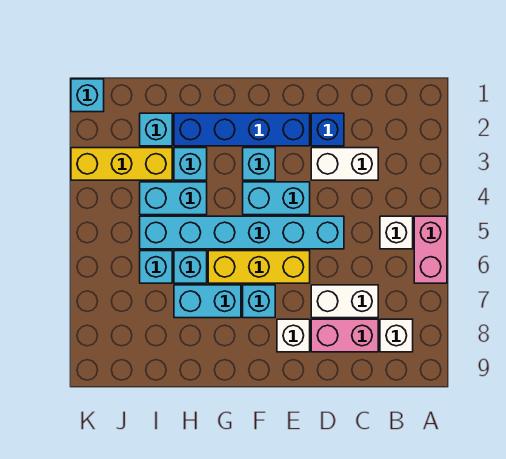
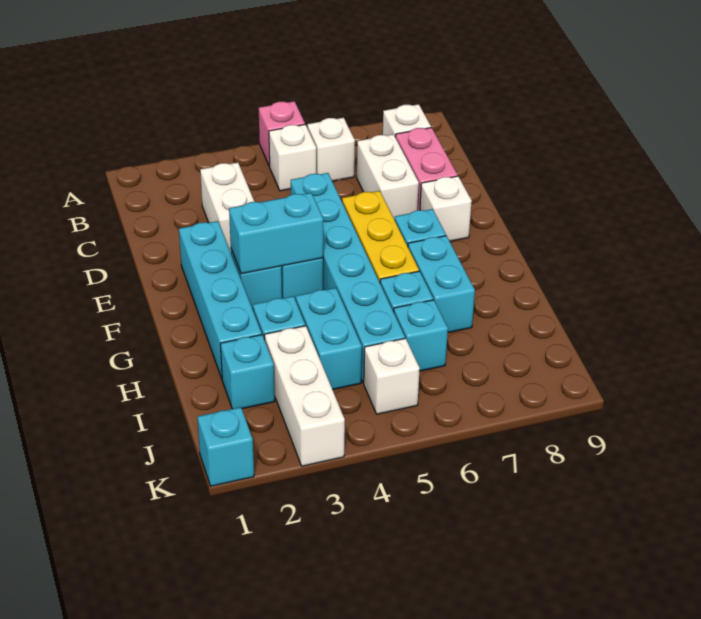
pink 1x2 brick [414,216,447,283] -> pink 1x1 brick [259,101,305,166]
none -> white 1x1 brick [307,118,355,181]
blue 1x1 brick [311,113,344,146] -> none
blue 1x4 brick [174,113,310,146] -> cyan 1x4 brick [179,221,262,378]
none -> cyan 1x2 brick [229,193,323,274]
yellow 1x3 brick [71,148,172,180] -> white 1x3 brick [264,326,345,466]
none -> white 1x1 brick [364,338,420,414]

